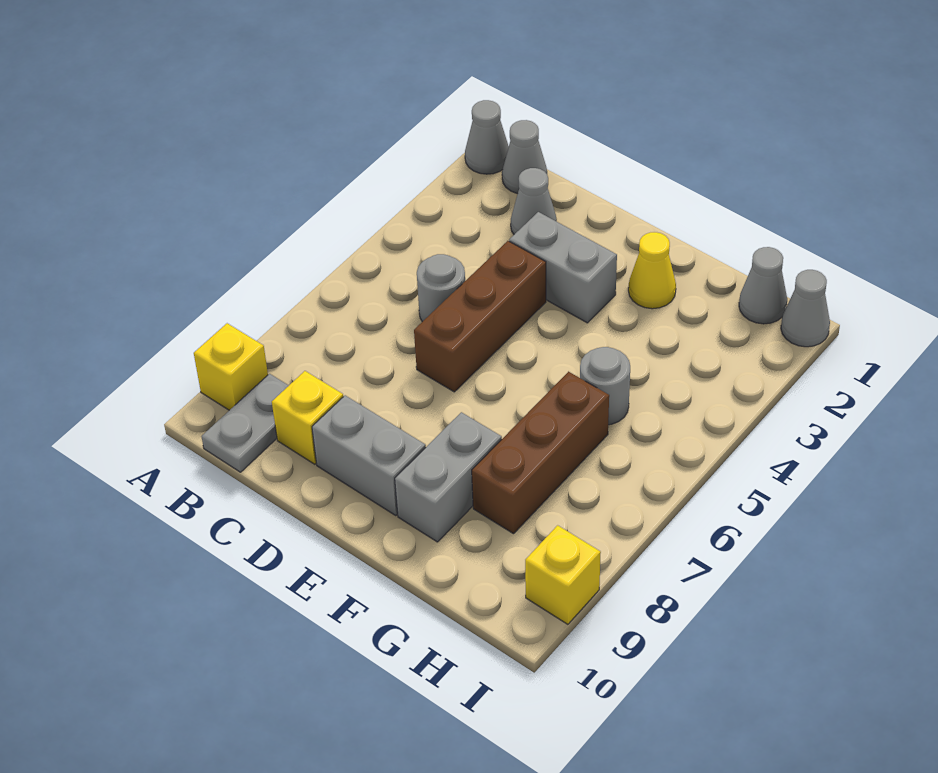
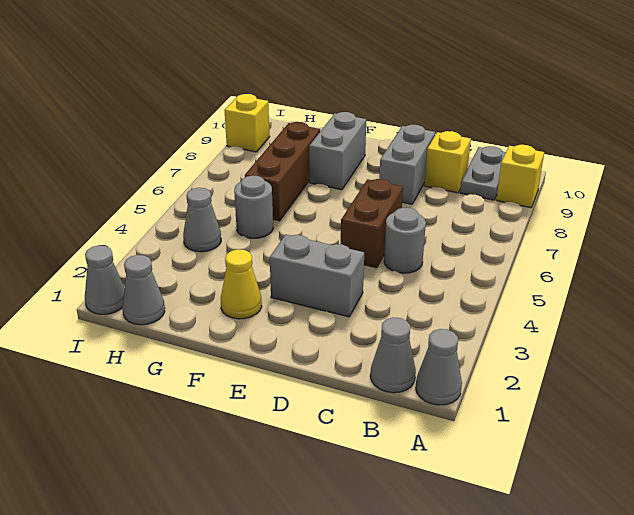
grey 1x1 cone [511,168,557,234] -> grey 1x1 cone moved to [183,188,221,252]
brown 1x3 brick [414,241,546,392] -> brown 1x2 brick [341,179,403,268]
grey 1x2 brick [312,395,426,516] -> grey 1x2 brick turned to [379,125,435,204]

